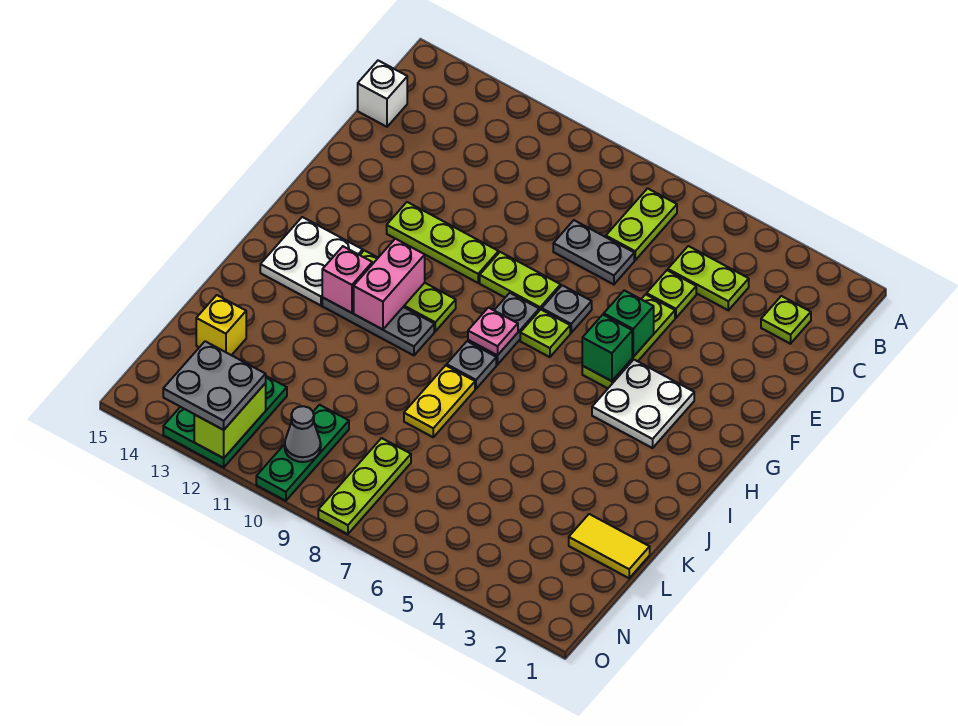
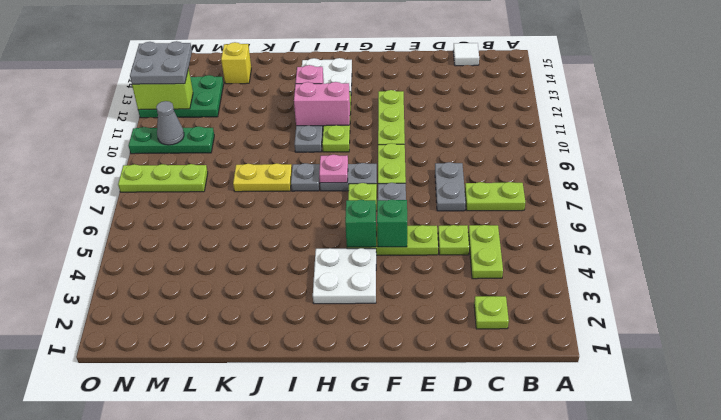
white 1x1 brick [358,61,407,127] -> white 1x1 tile [453,43,479,66]
yellow 1x2 tile [569,514,650,578] -> none

